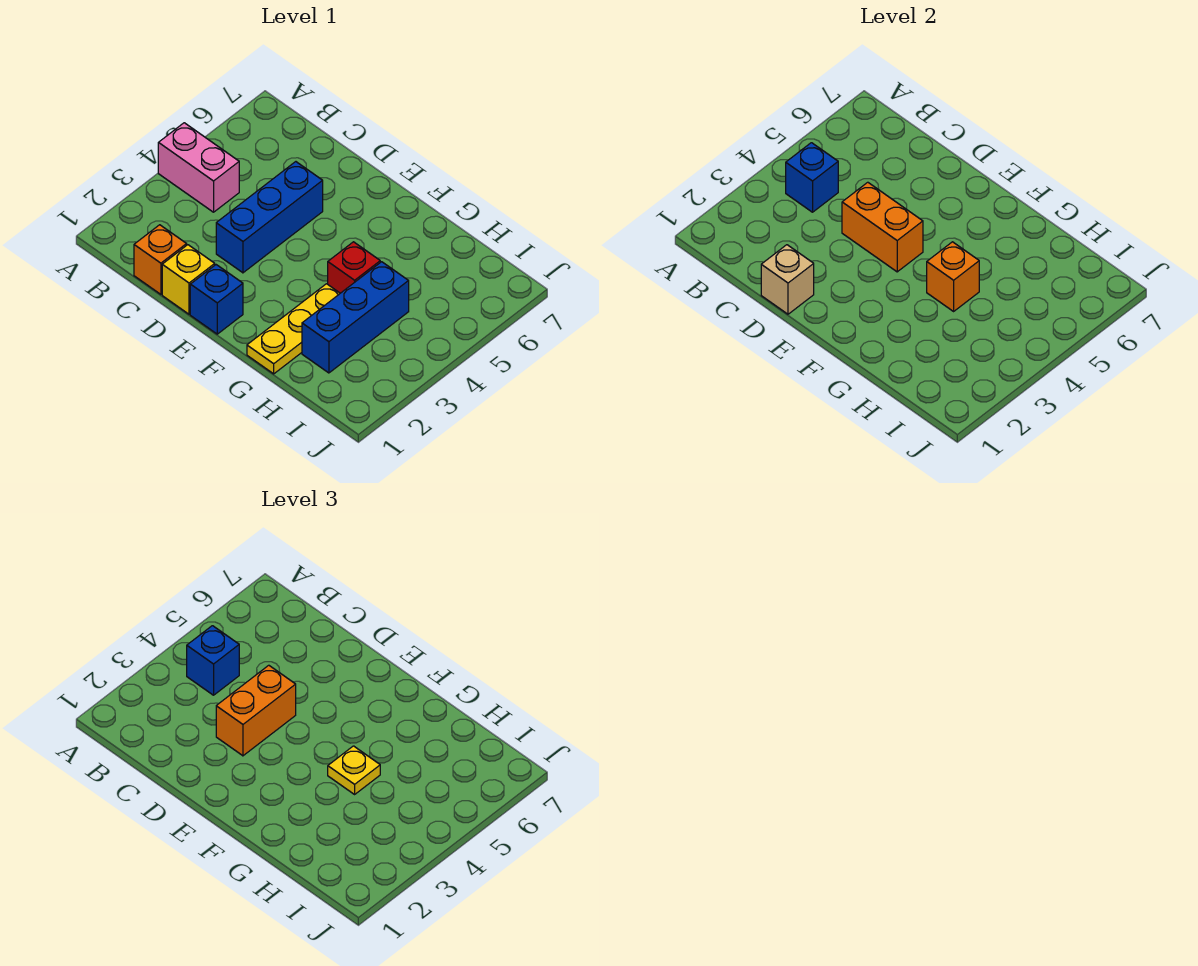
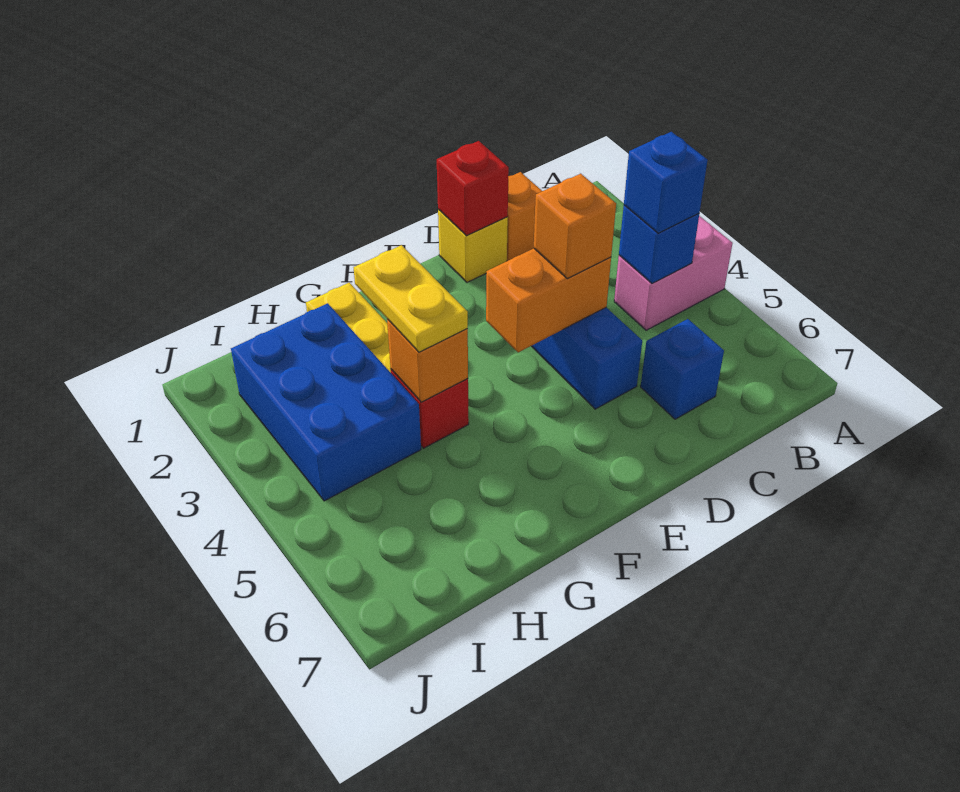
tan 1x1 brick [761,245,814,314] -> red 1x1 brick [437,141,509,236]
orange 1x2 brick [216,665,296,756] -> orange 1x1 brick [534,174,616,279]
blue 1x1 brick [190,265,243,334] -> blue 1x1 brick moved to [641,319,724,419]
yellow 1x1 plate [328,746,380,794] -> yellow 1x2 plate [354,245,468,352]
blue 1x3 brick [302,262,409,373] -> blue 2x3 brick [231,303,421,501]

